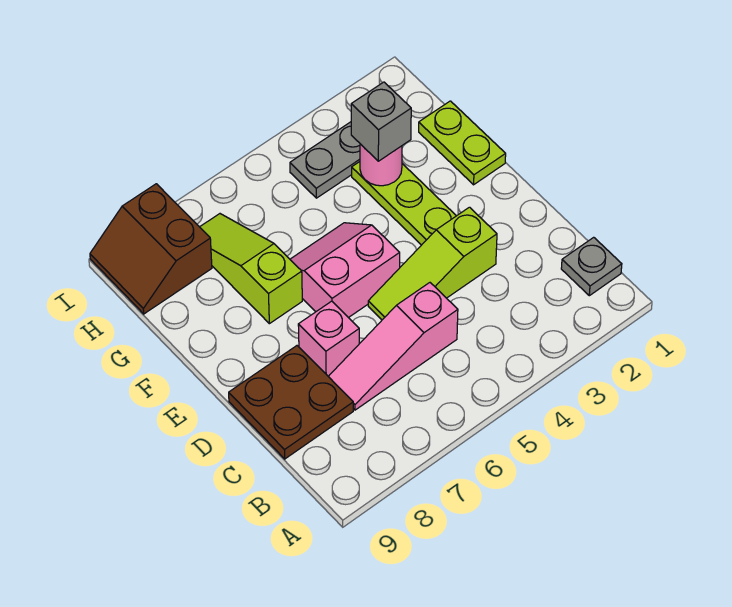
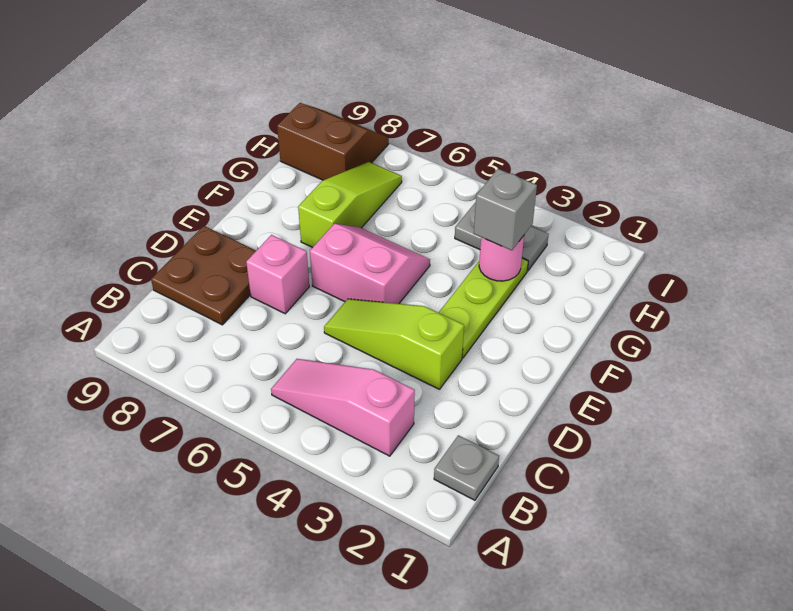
pink 1x3 slope [328,283,458,410] -> pink 1x3 slope moved to [271,359,415,456]
lime 1x2 plate [419,101,506,185] -> none
brown 2x2 slope [90,184,212,314] -> brown 2x2 slope turned to [277,103,389,180]

